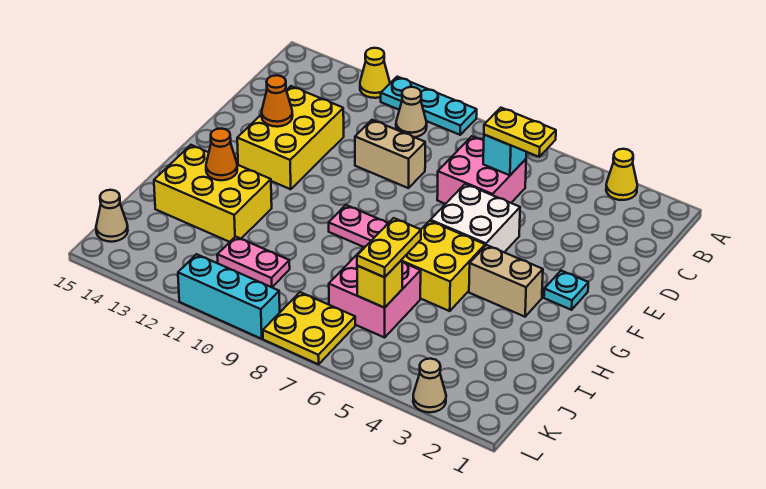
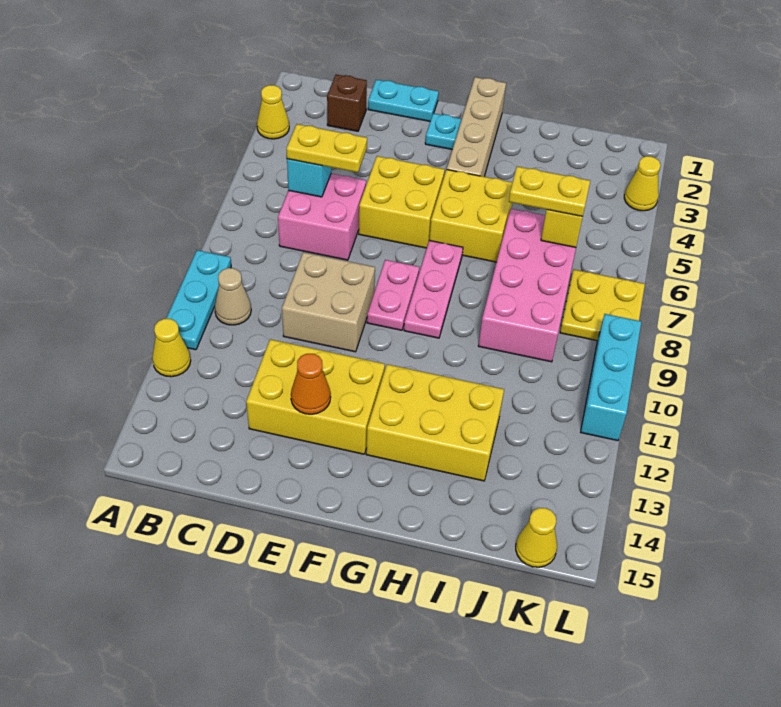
none -> brown 1x1 brick [327,75,367,131]
yellow 1x2 plate [484,108,556,157] -> yellow 1x2 plate turned to [287,124,367,172]
none -> cyan 1x2 plate [368,80,439,121]
tan 1x2 brick [355,120,425,188] -> tan 2x2 brick [282,252,375,352]
white 2x2 brick [430,184,520,252] -> yellow 2x2 brick [359,156,445,248]
tan 1x2 brick [469,245,543,317] -> tan 1x4 brick [447,77,506,177]
yellow 2x3 brick [154,145,272,242] -> yellow 2x3 brick turned to [366,364,504,481]
orange 1x1 cone [206,129,237,180] -> none
pink 2x2 brick [329,246,421,338] -> pink 2x4 brick [478,209,576,362]
pink 1x2 plate [217,237,290,287] -> pink 1x2 plate moved to [367,260,419,330]
tan 1x1 cone [96,190,128,242] -> yellow 1x1 cone [516,508,557,567]
tan 1x1 cone [413,359,446,412] -> yellow 1x1 cone [624,156,661,211]

